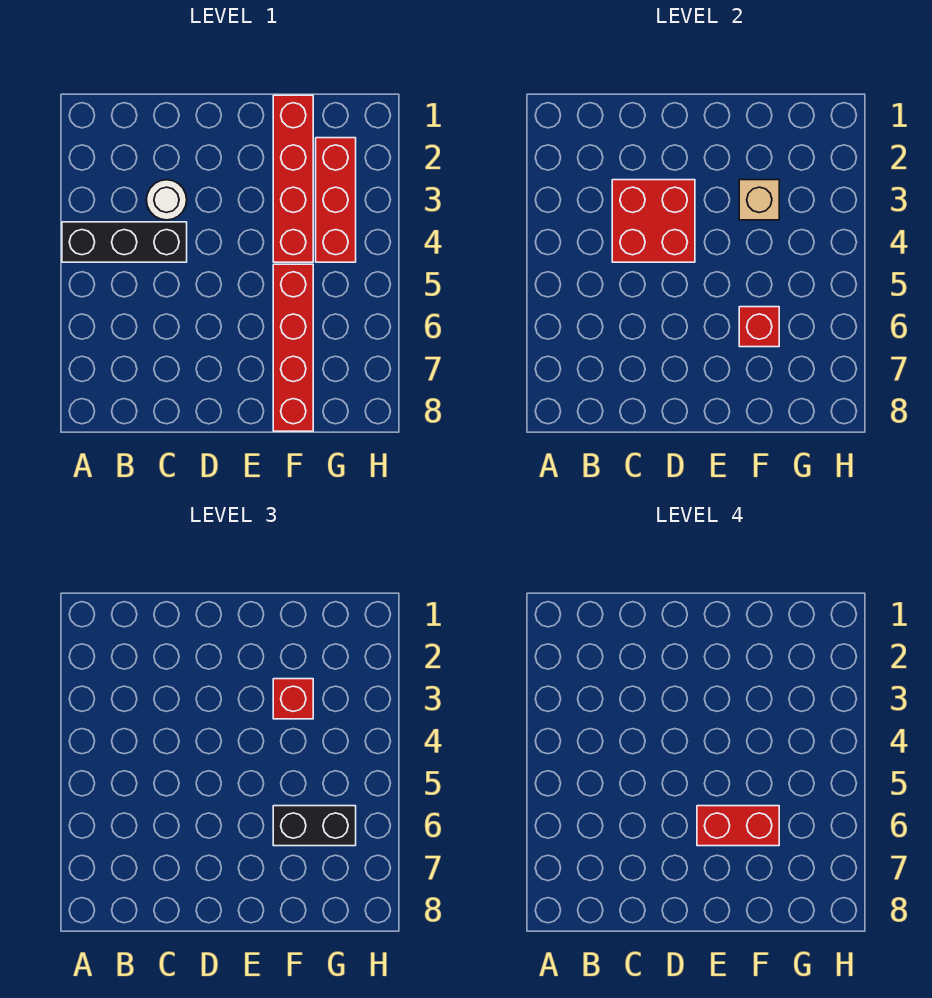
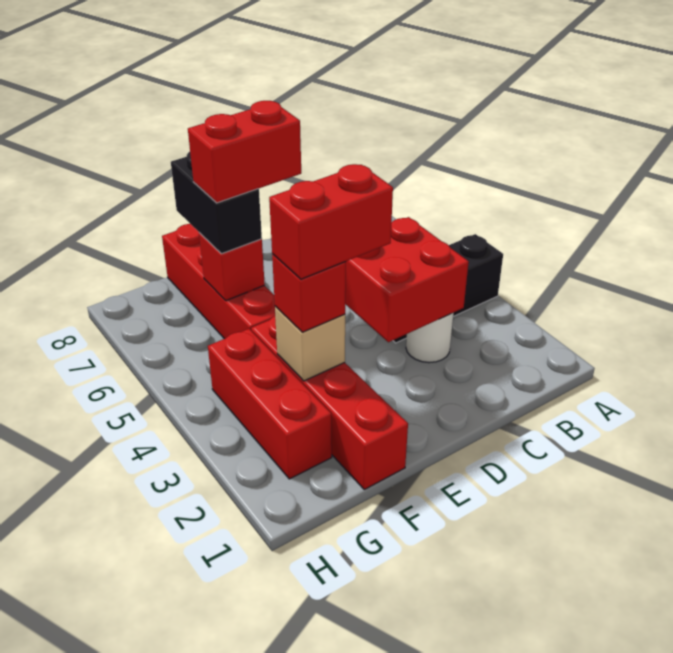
none -> red 1x2 brick [269,164,393,279]
black 1x2 brick [273,806,356,846] -> black 1x2 brick turned to [171,152,262,254]

